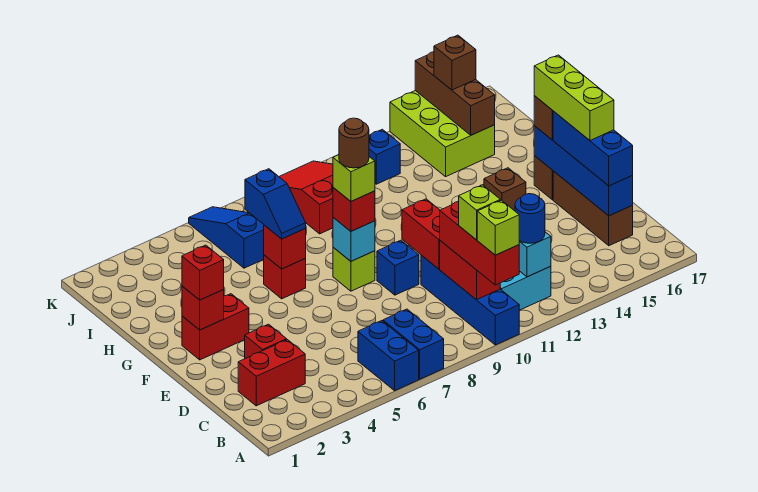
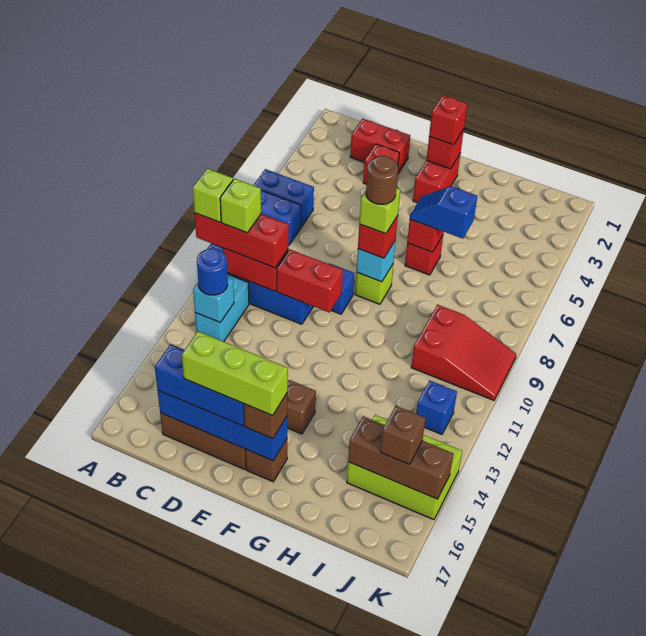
red 1x2 brick [238,340,305,406] -> red 1x2 brick turned to [350,119,410,173]
blue 1x3 slope [189,207,264,268] -> none

